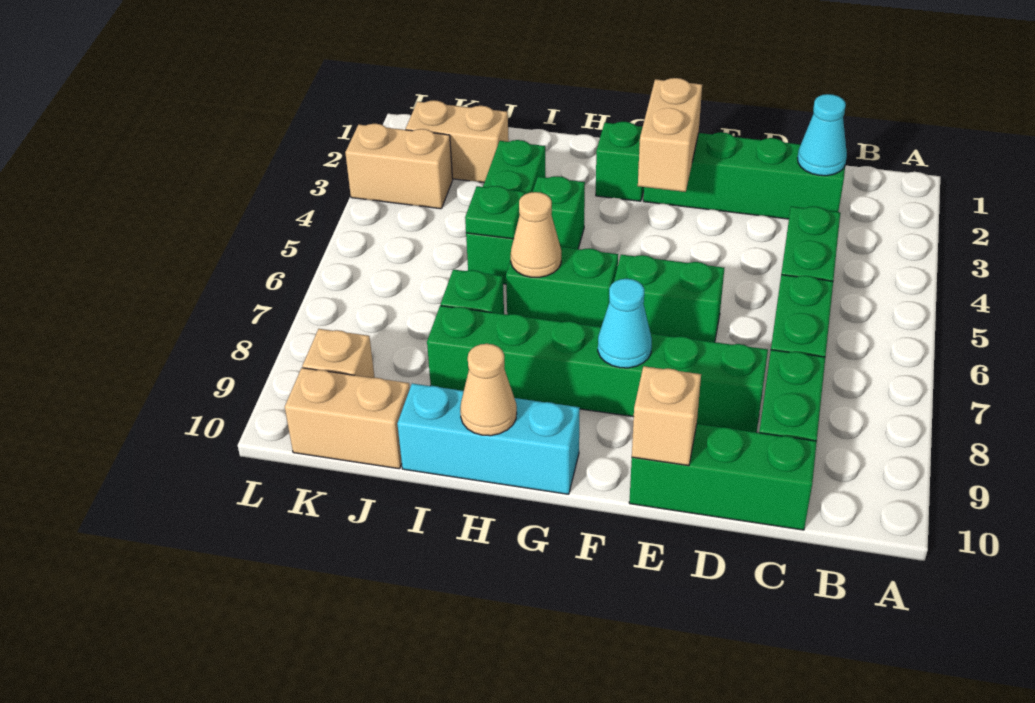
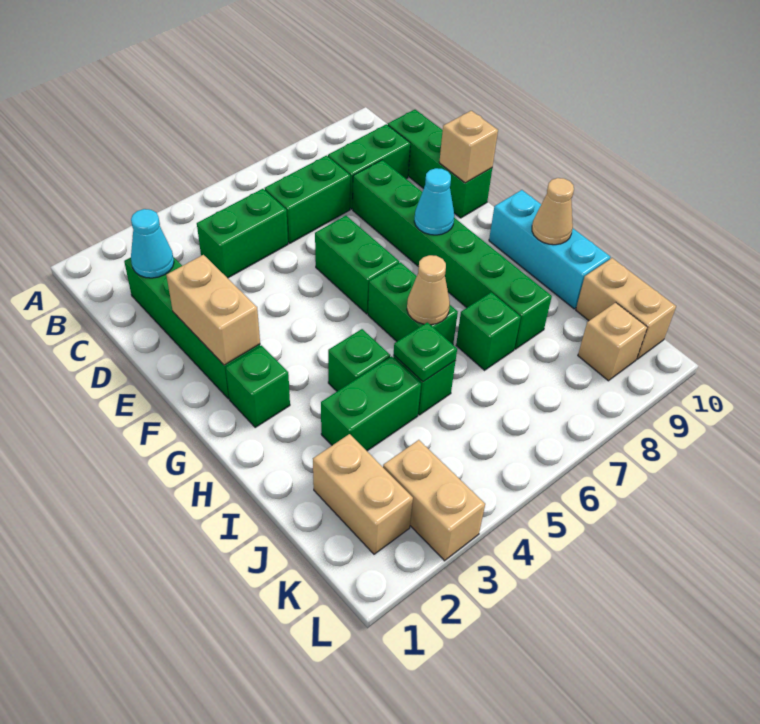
tan 1x2 brick [638,78,702,192] -> tan 1x2 brick turned to [166,255,260,365]

